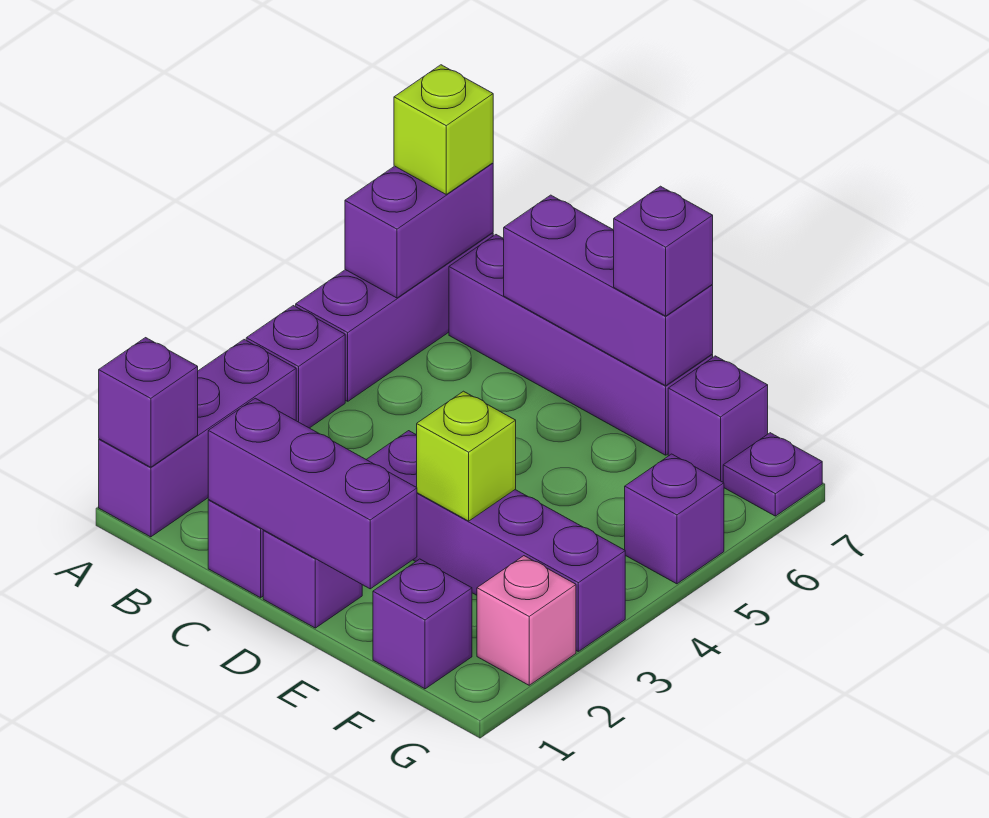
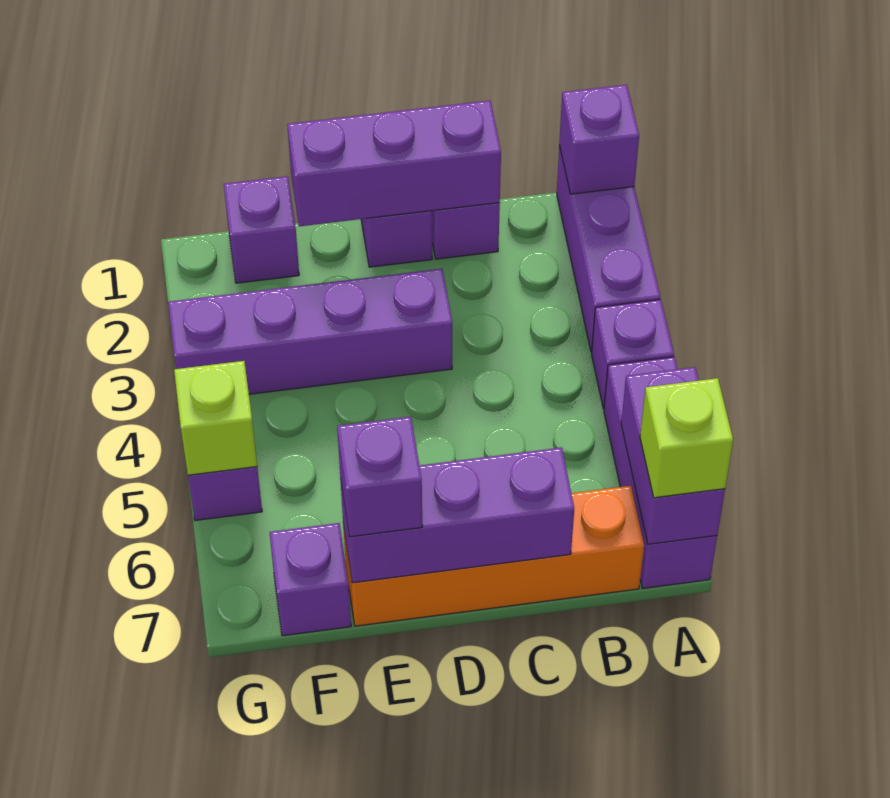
purple 1x4 brick [449,235,713,455] -> orange 1x4 brick [343,486,644,626]
lime 1x1 brick [417,391,516,521] -> lime 1x1 brick moved to [174,361,257,475]
pink 1x1 brick [477,556,576,685] -> none
purple 1x1 plate [723,433,822,516] -> none

